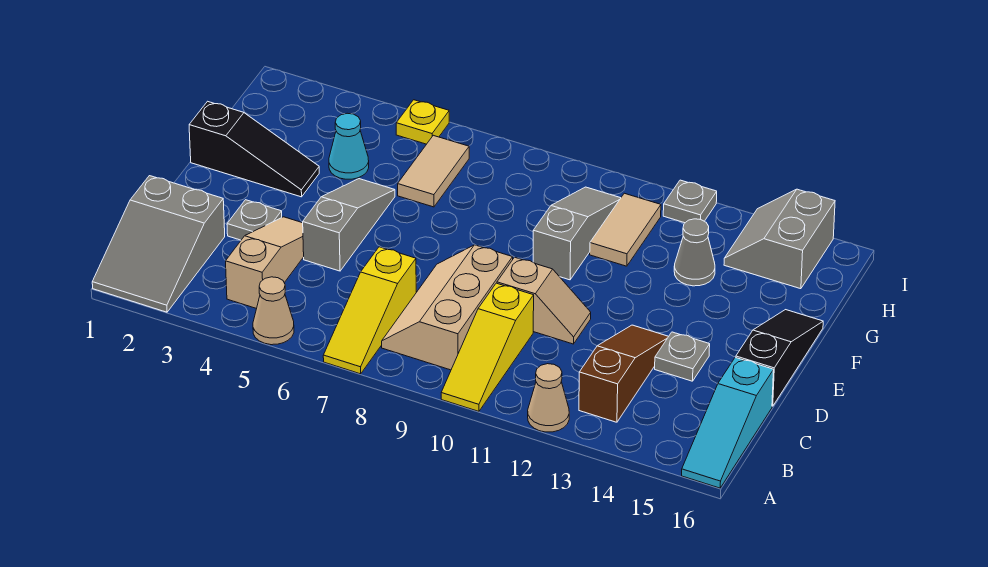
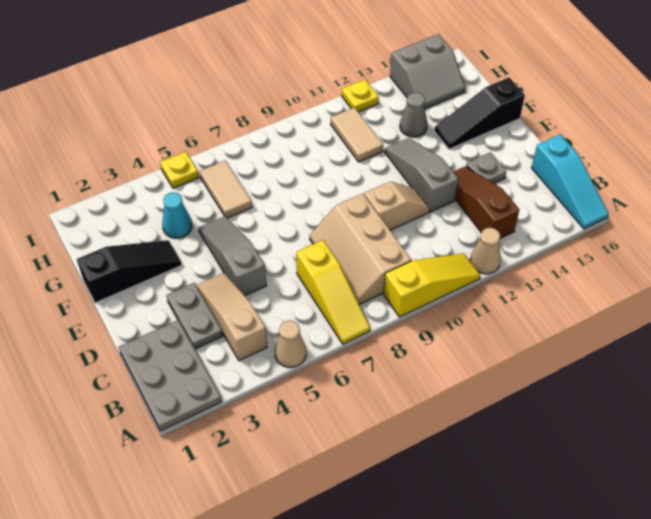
grey 2x3 slope [92,176,225,312] -> grey 2x3 plate [119,320,222,431]
yellow 1x3 slope [441,283,534,411] -> yellow 1x3 slope turned to [384,253,480,317]
grey 1x1 plate [227,200,282,240] -> grey 1x2 plate [167,283,223,349]
black 1x3 slope [736,310,823,406] -> black 1x3 slope turned to [434,78,525,149]
grey 1x3 slope [533,187,621,280] -> grey 1x3 slope moved to [385,138,458,212]
grey 2x2 slope [724,189,835,289] -> grey 2x2 slope turned to [390,34,465,109]
grey 1x1 plate [663,180,717,223] -> yellow 1x1 plate [342,79,379,112]

